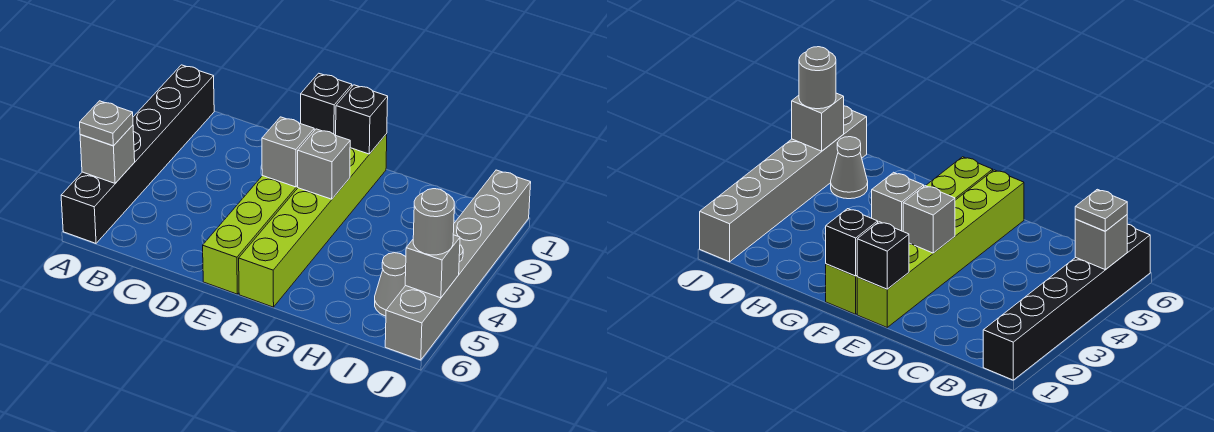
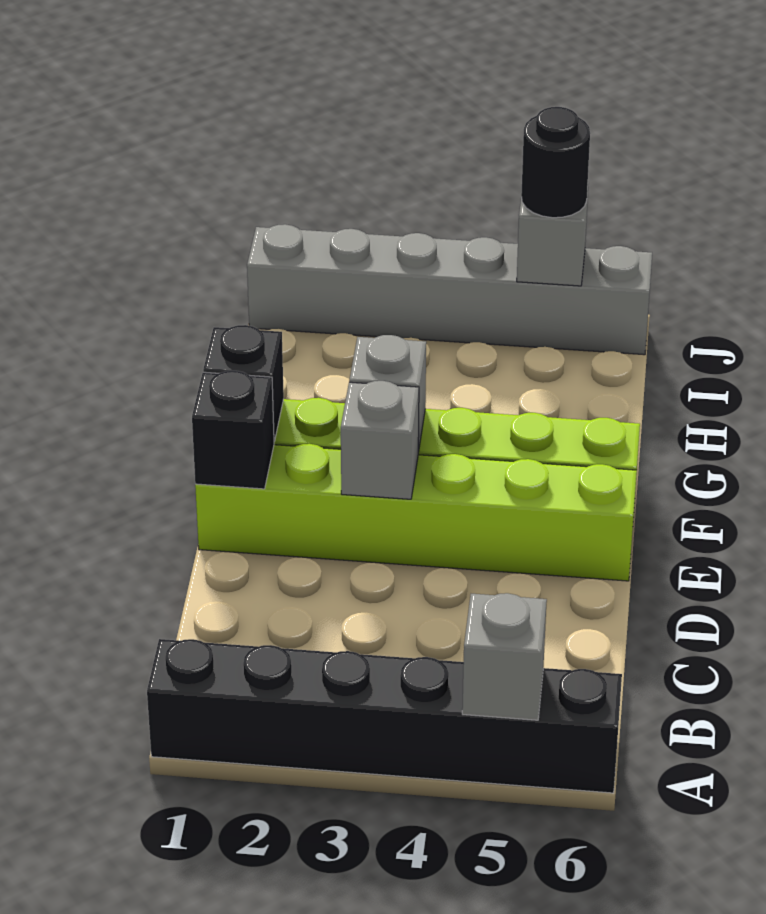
grey 1x1 plate [80,101,133,146] -> none
grey 1x1 cone [375,253,406,316] -> none
grey 1x1 round brick [413,189,454,255] -> black 1x1 round brick [521,107,590,218]

